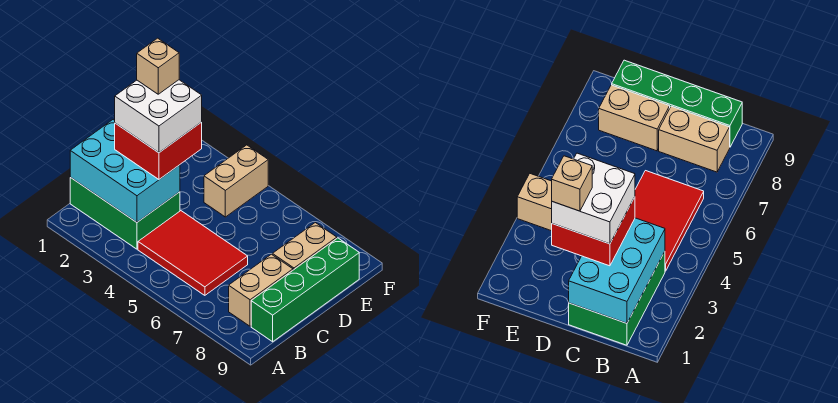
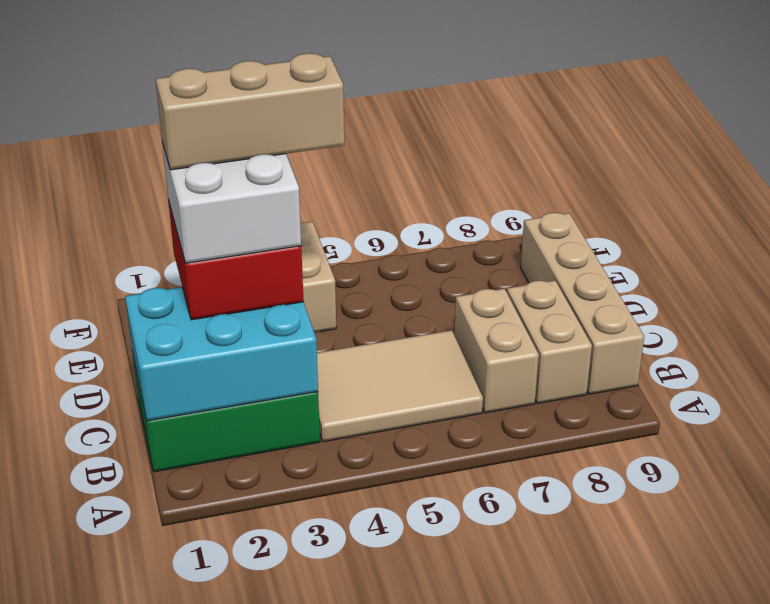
red 2x3 tile [138,211,248,295] -> tan 2x3 tile [317,330,483,442]
green 1x4 brick [251,238,359,342] -> tan 1x4 brick [521,213,644,394]
tan 1x1 brick [137,38,179,94] -> tan 1x3 brick [156,53,344,170]
tan 1x2 brick [272,223,337,270] -> tan 1x2 brick moved to [454,289,539,413]

